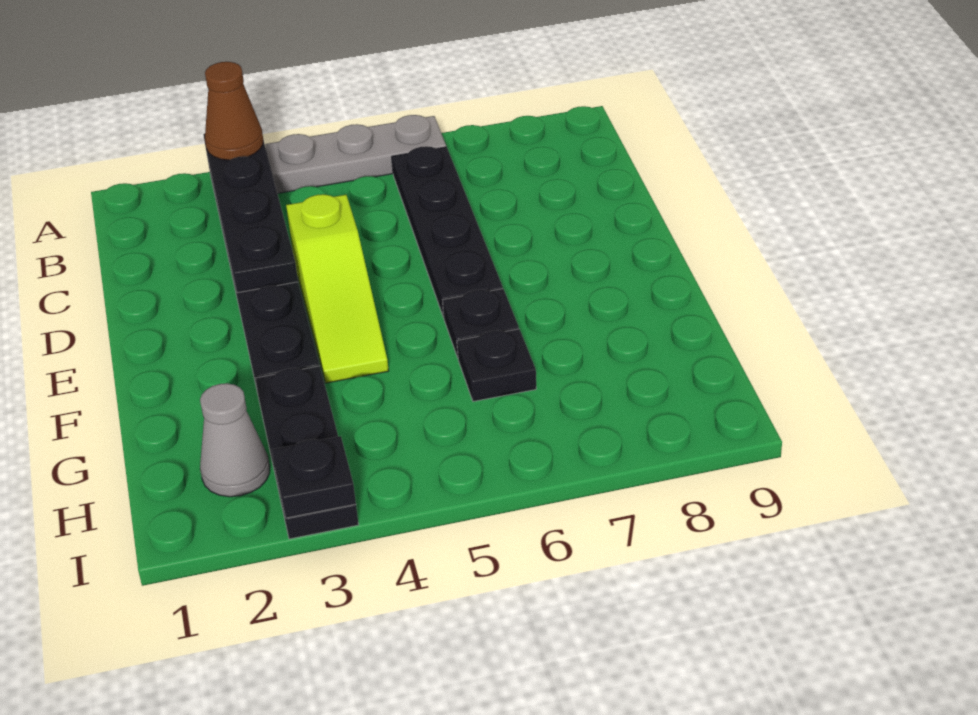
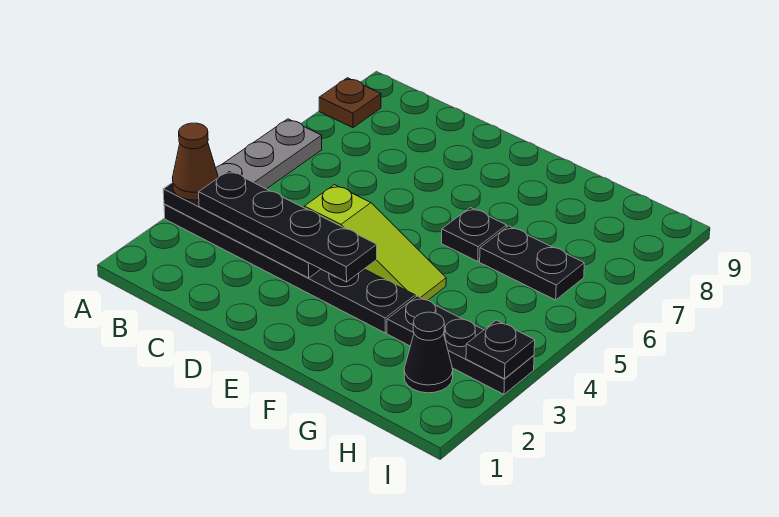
none -> brown 1x1 plate [319,78,381,128]
black 1x4 plate [392,146,503,317] -> black 1x4 plate moved to [199,170,377,282]
black 1x1 plate [457,329,536,401] -> black 1x2 plate [480,226,584,300]
grey 1x1 cone [200,383,270,497] -> black 1x1 cone [404,312,453,393]

